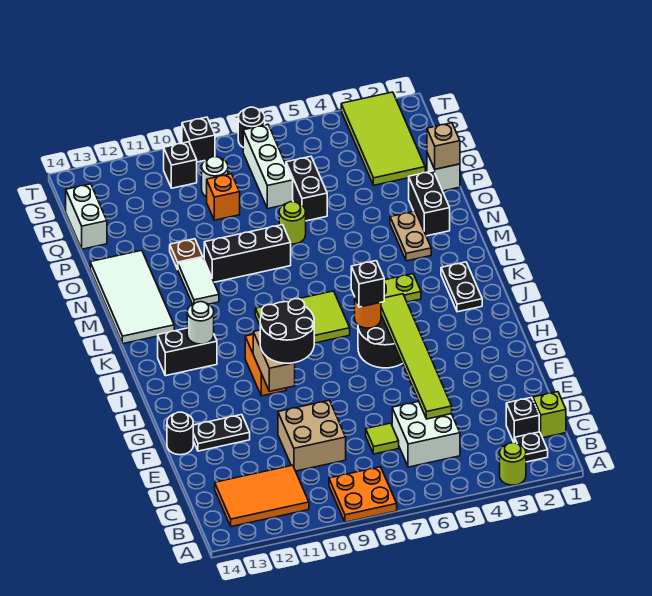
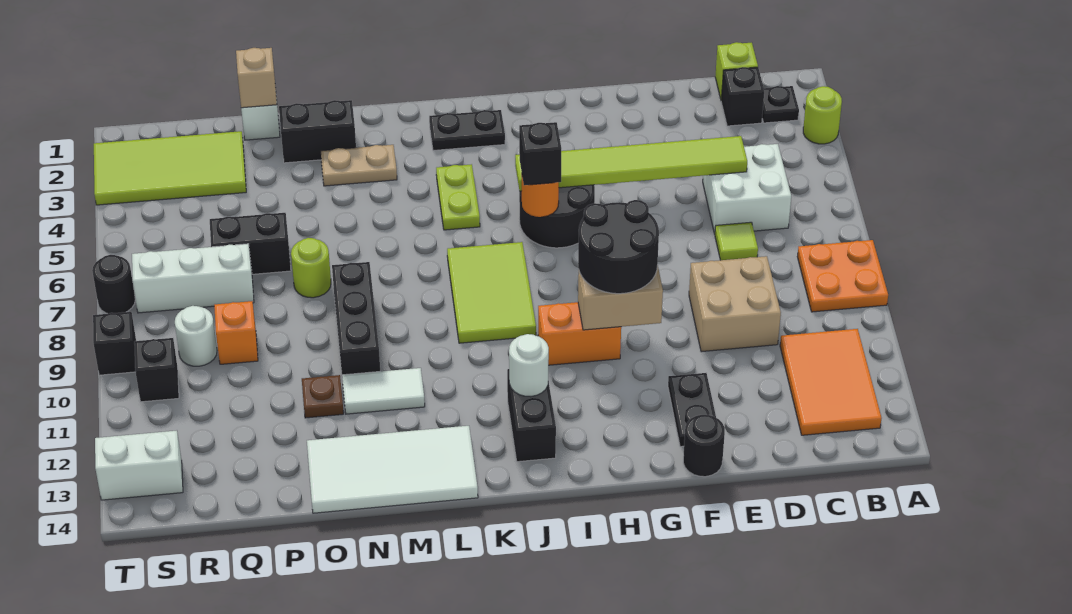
white 1x2 brick [66,184,107,249] -> white 1x2 brick moved to [95,431,183,500]

